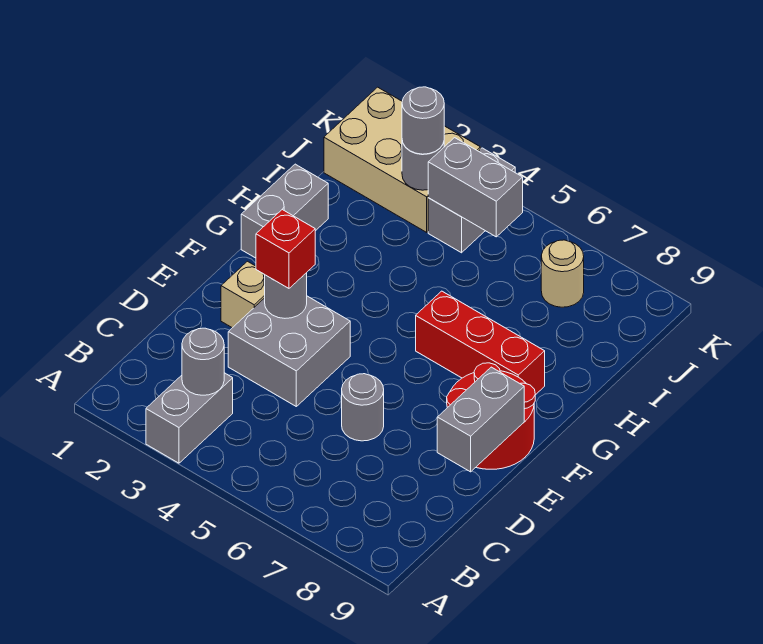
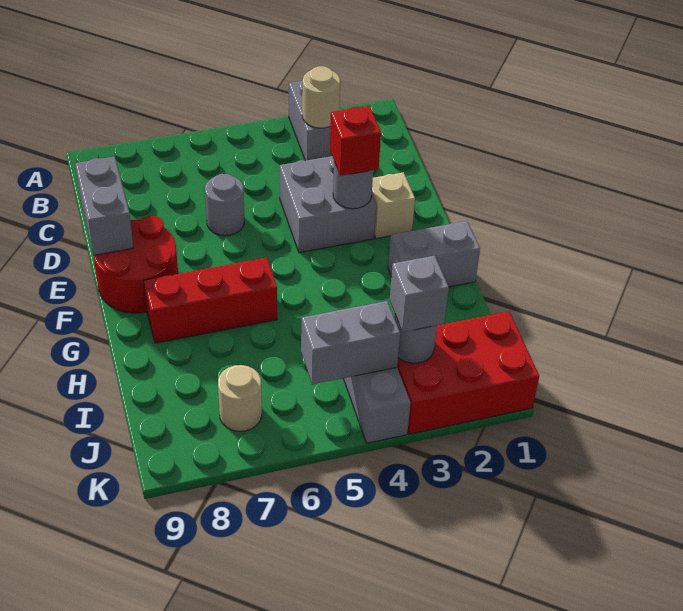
grey 1x1 round brick [182,328,224,395] -> tan 1x1 round brick [302,66,340,128]
grey 1x2 brick [241,164,328,258] -> grey 1x2 brick turned to [388,221,480,287]
tan 2x3 brick [324,87,480,232] -> red 2x3 brick [397,312,539,434]
grey 1x1 round brick [402,87,444,154] -> grey 1x1 brick [390,256,449,332]

